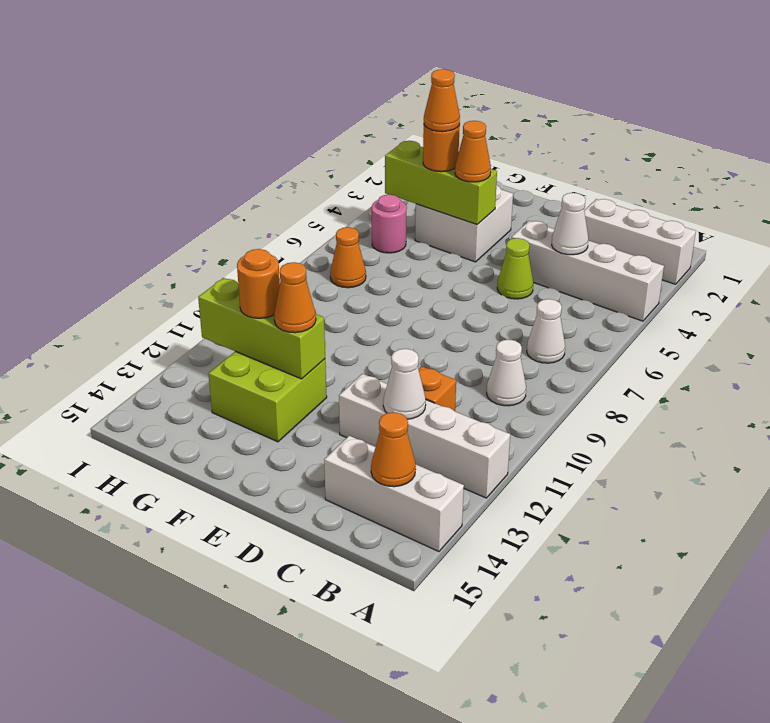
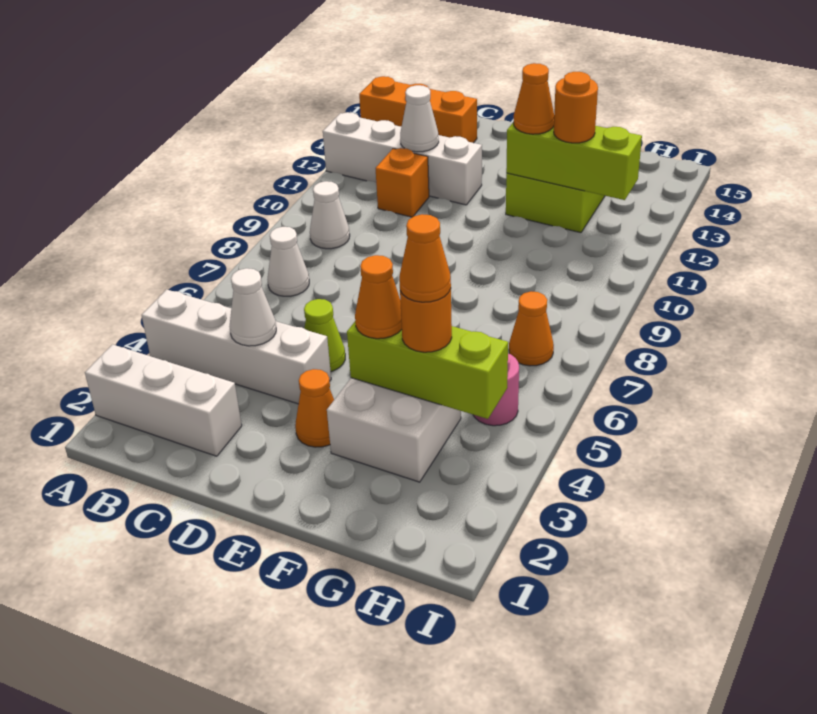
white 1x3 brick [324,436,464,552] -> orange 1x3 brick [359,76,477,143]
orange 1x1 cone [371,412,416,487] -> orange 1x1 cone moved to [295,369,334,447]

